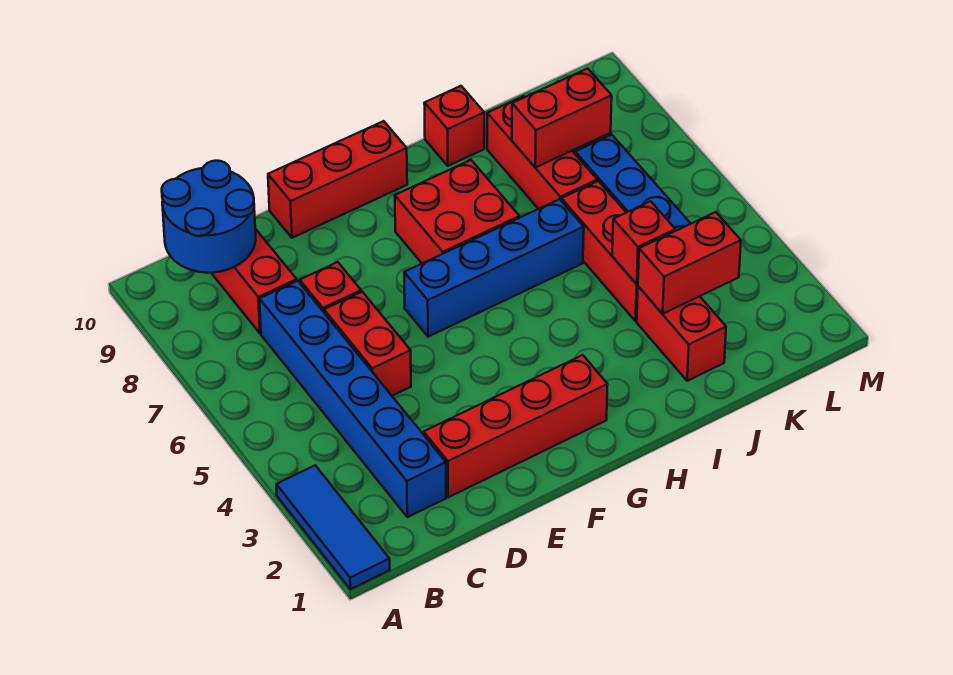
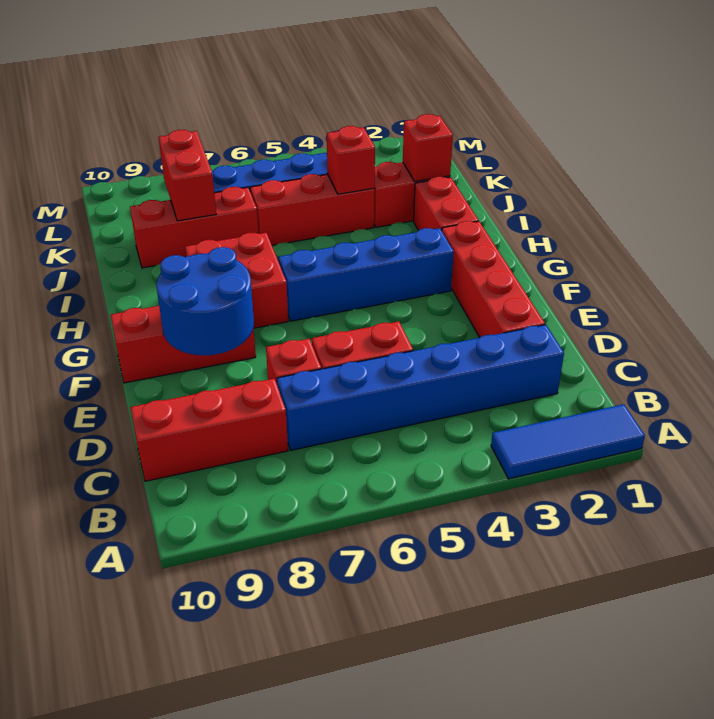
blue 2x2 round brick [162,161,256,273] -> blue 2x2 round brick moved to [156,247,254,355]
red 1x3 brick [268,121,407,238] -> red 1x3 brick turned to [111,306,256,383]
blue 1x4 brick [404,199,584,337] -> blue 1x4 brick turned to [279,228,454,321]
red 1x1 brick [424,86,484,166] -> red 1x1 brick moved to [403,114,453,181]
red 1x2 brick [638,212,741,314] -> red 1x2 brick moved to [414,177,479,230]

